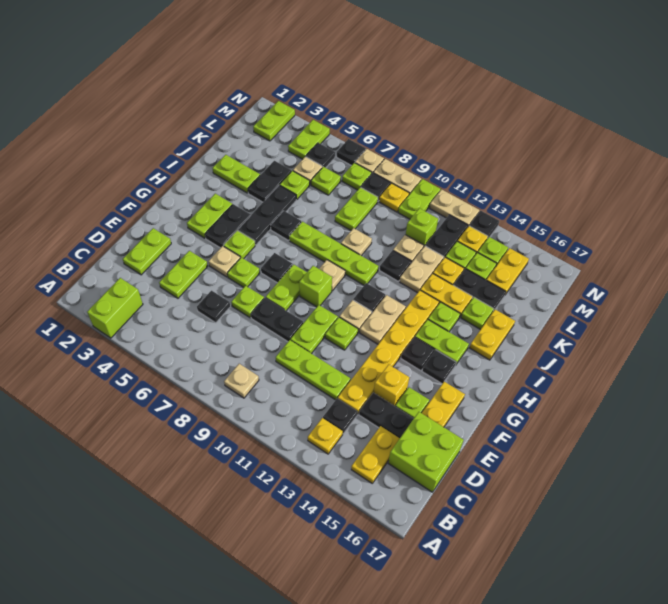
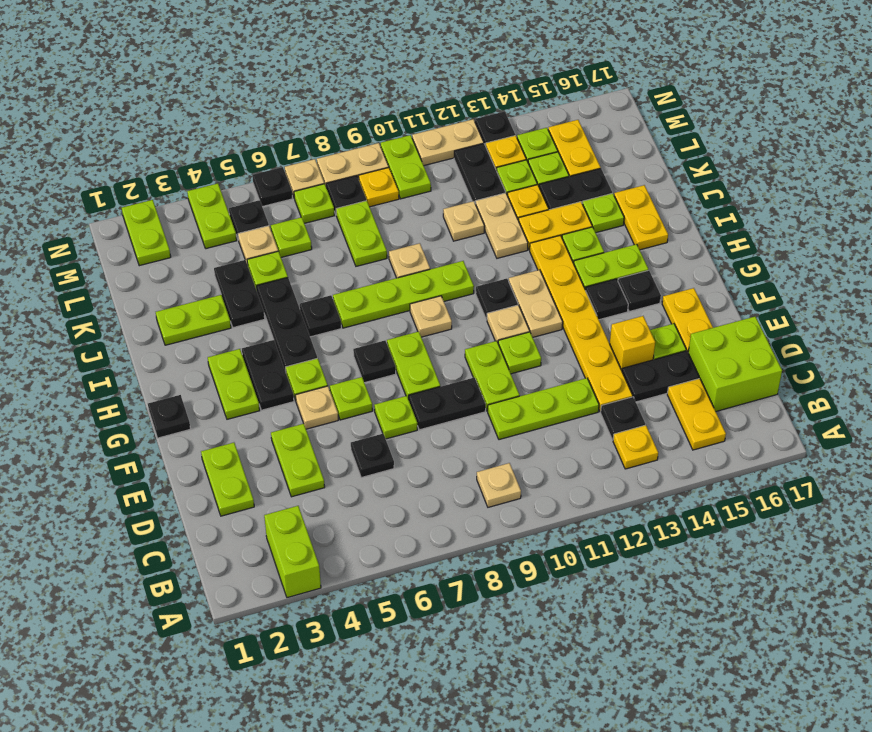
lime 1x1 brick [299,266,332,307] -> none
black 1x1 plate [380,251,411,281] -> black 1x1 plate moved to [148,395,190,438]
lime 1x1 brick [406,208,438,246] -> none

